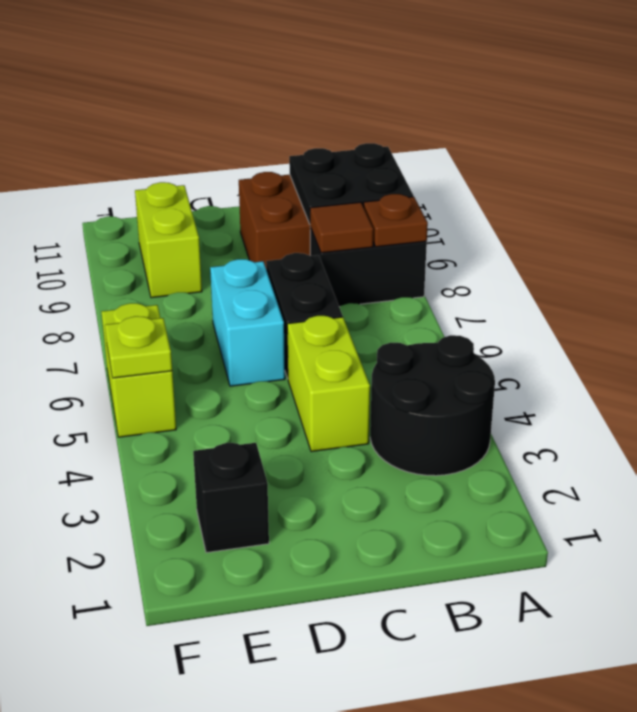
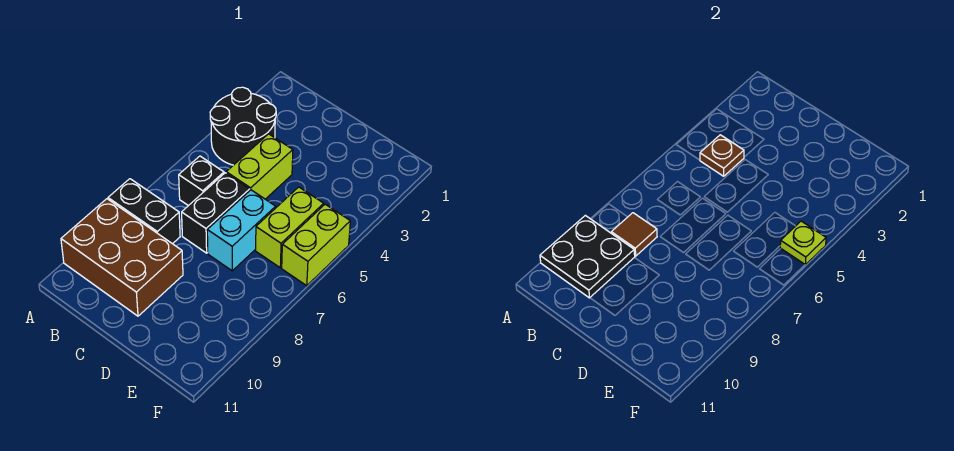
brown 1x1 plate [364,194,428,247] -> brown 1x1 plate moved to [700,135,744,176]
black 1x1 brick [193,443,269,553] -> black 1x1 brick moved to [179,156,224,206]
lime 1x2 brick [135,182,202,298] -> lime 1x2 brick moved to [256,187,324,268]

